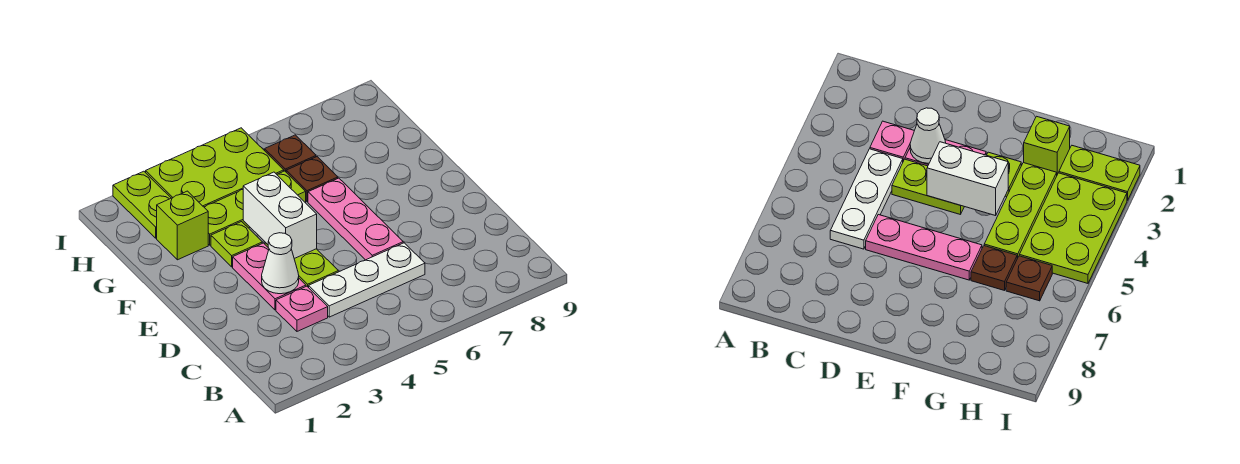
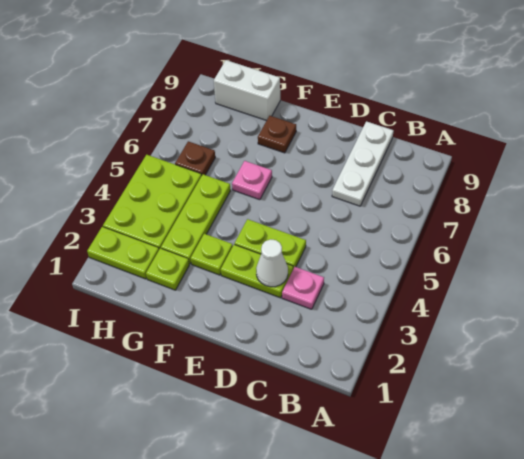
white 1x3 plate [309,243,425,317] -> white 1x3 plate moved to [332,121,394,206]
pink 1x2 plate [233,243,306,310] -> lime 1x2 plate [221,244,293,298]
pink 1x3 plate [308,178,403,260] -> pink 1x1 plate [232,161,272,200]
white 1x2 brick [243,172,317,259] -> white 1x2 brick moved to [214,60,280,121]
lime 1x1 brick [157,191,208,260] -> lime 1x1 plate [146,248,189,290]
brown 1x1 plate [286,157,338,202] -> brown 1x1 plate moved to [258,116,296,153]

